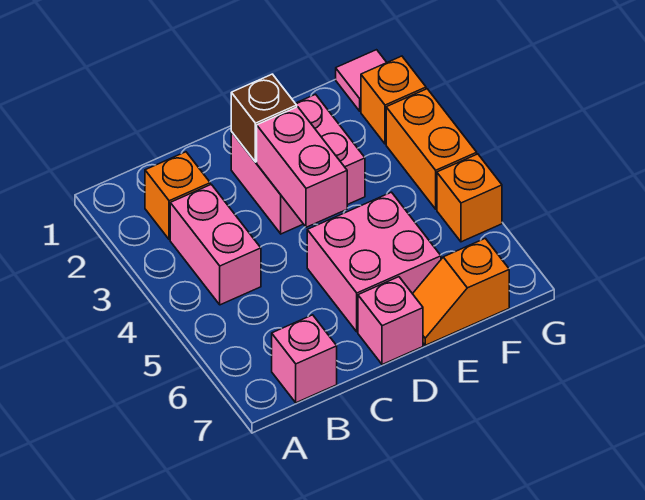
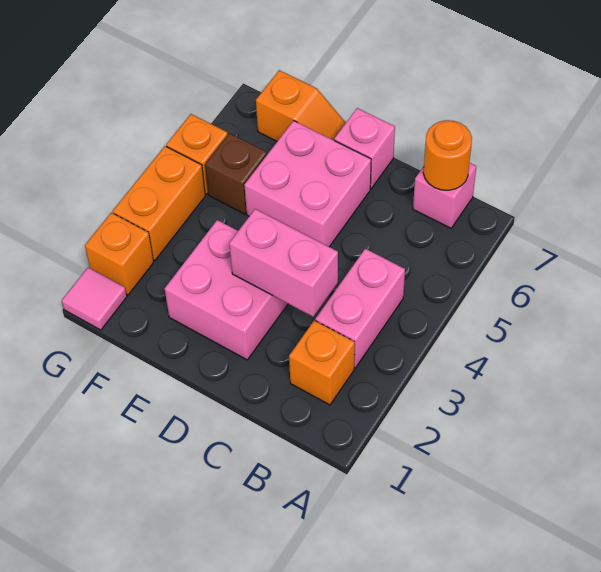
none -> orange 1x1 round brick [423,120,472,190]
brown 1x1 brick [231,74,297,162] -> brown 1x1 brick moved to [205,133,267,214]
pink 1x2 brick [257,107,347,227] -> pink 1x2 brick turned to [229,209,338,317]

